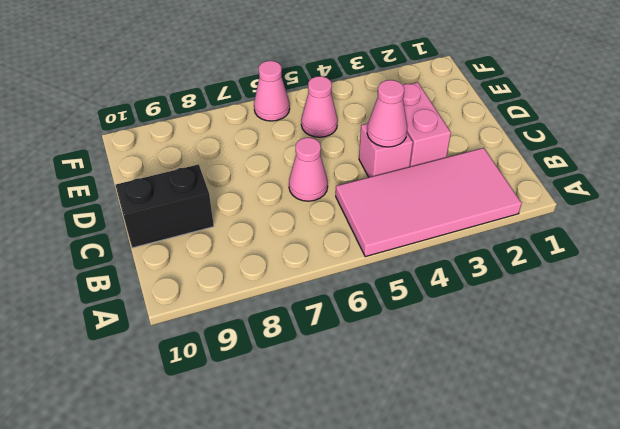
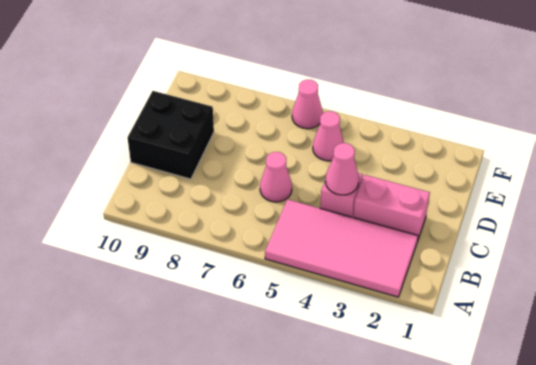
pink 1x2 brick [403,82,451,167] -> pink 1x2 brick turned to [353,175,430,241]
black 1x2 brick [115,164,214,248] -> black 2x2 brick [127,91,214,179]

